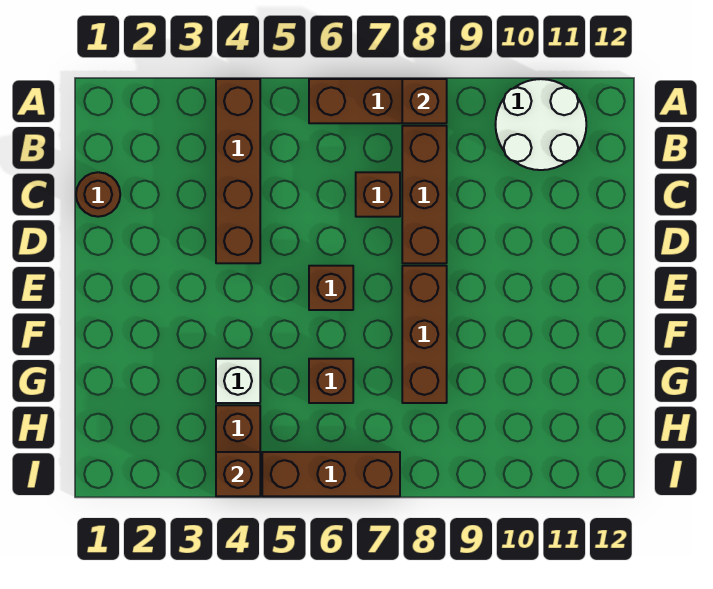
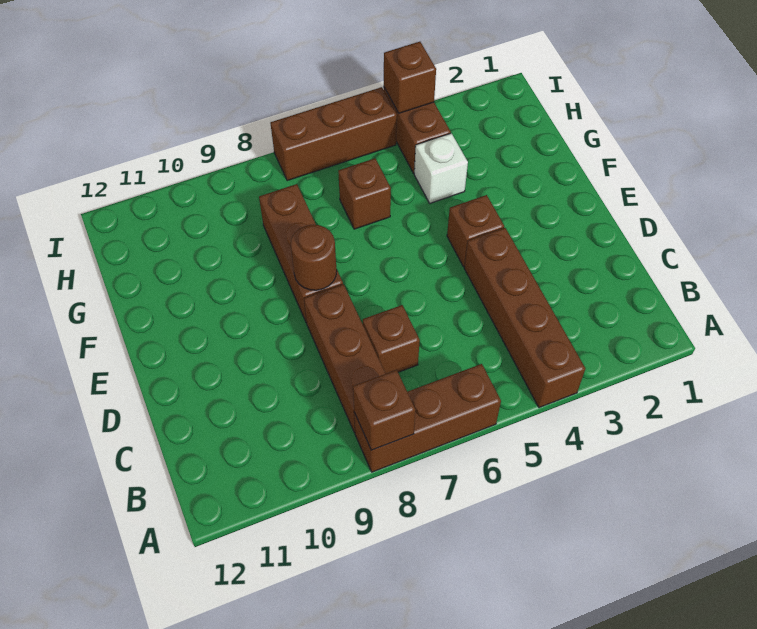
white 2x2 round brick [495,79,586,170] -> none
brown 1x1 round brick [76,172,120,217] -> brown 1x1 round brick moved to [291,225,337,290]
brown 1x1 brick [309,266,353,310] -> brown 1x1 brick moved to [447,195,504,267]

